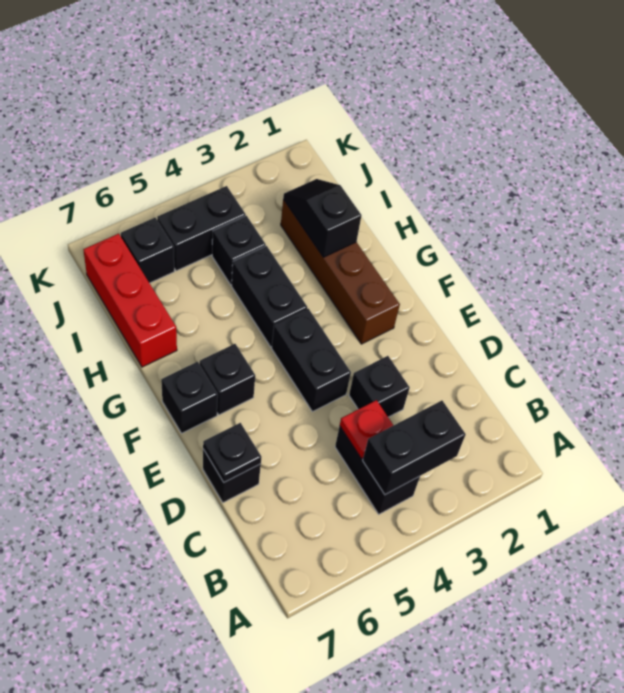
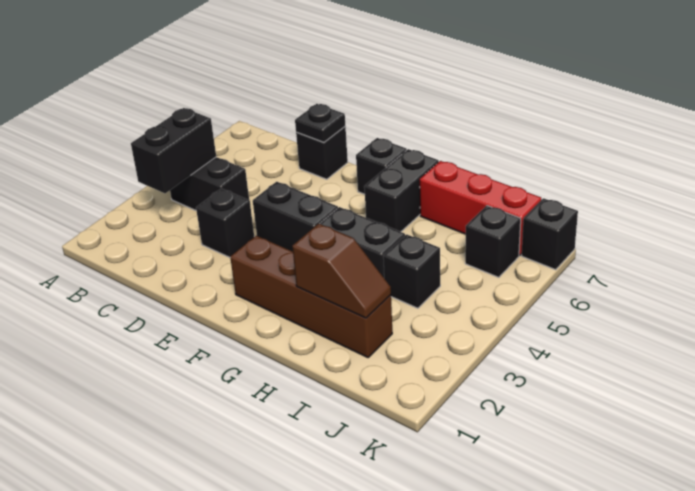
red 1x1 plate [340,400,393,459] -> none
black 1x1 brick [200,344,255,415] -> black 1x1 brick moved to [522,198,578,270]
black 1x2 slope [283,179,362,257] -> brown 1x2 slope [292,224,391,318]
black 1x2 brick [157,186,246,271] -> black 1x2 brick moved to [364,149,439,232]

